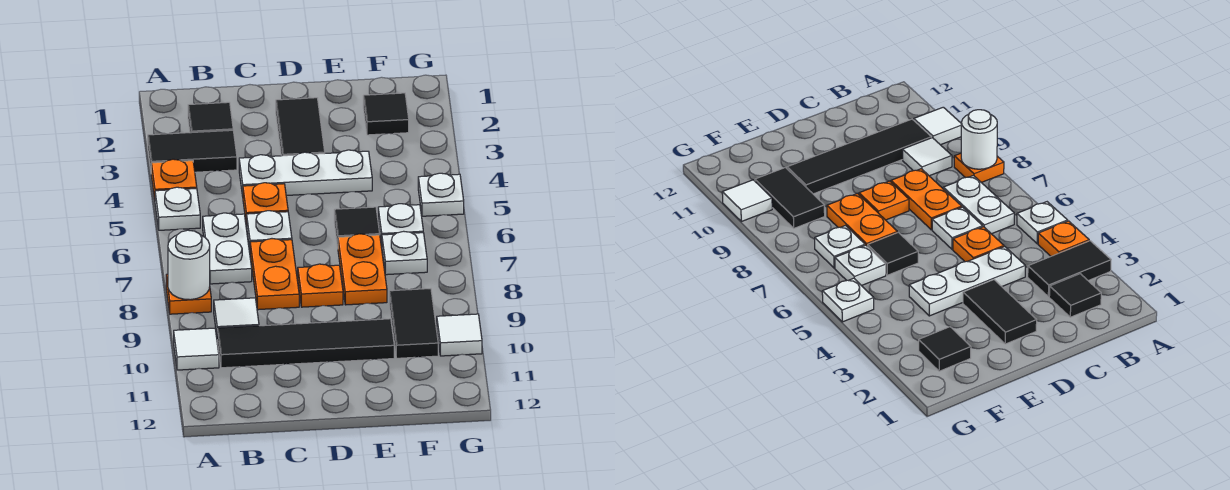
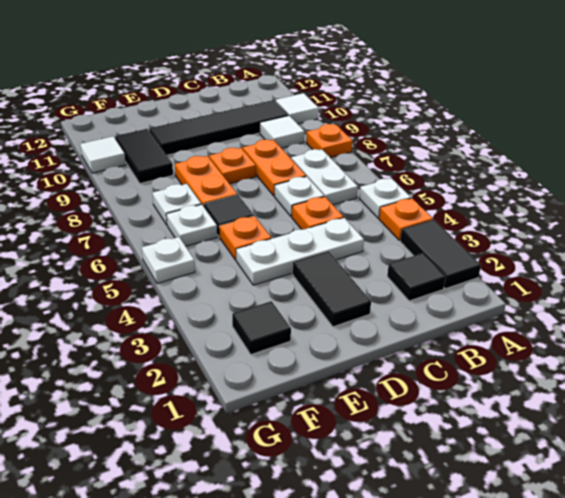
black 1x2 tile [148,130,237,172] -> black 1x2 tile turned to [400,220,481,289]
white 1x1 round brick [168,230,210,300] -> none
none -> orange 1x1 plate [219,216,271,260]

